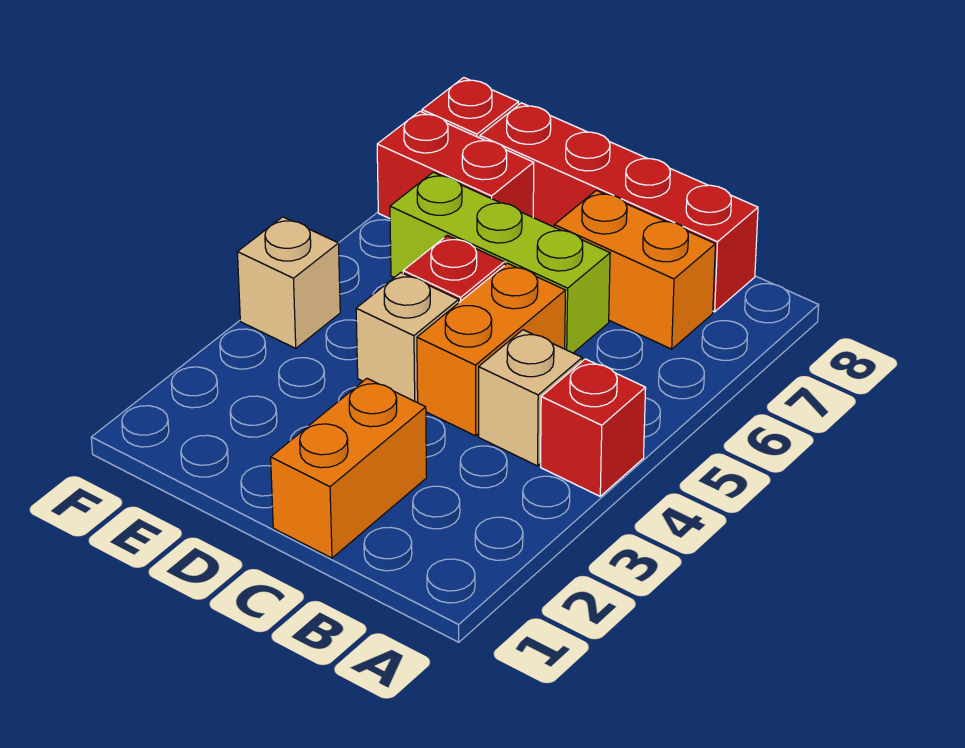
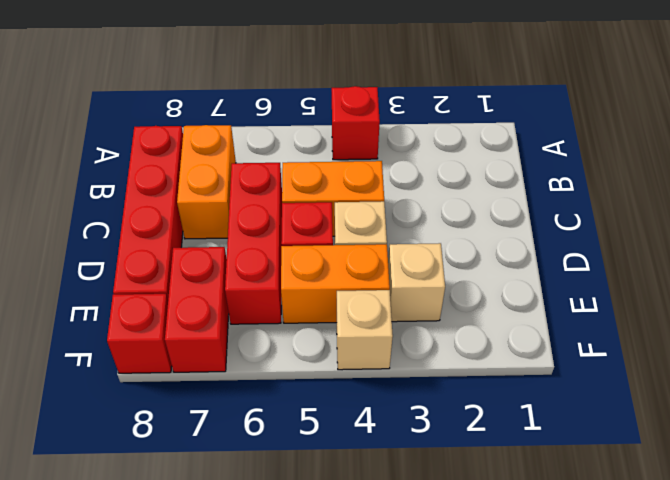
tan 1x1 brick [479,330,582,466] -> tan 1x1 brick moved to [388,243,445,322]
orange 1x2 brick [271,378,427,558] -> orange 1x2 brick moved to [281,244,390,323]
lime 1x3 brick [390,172,610,353] -> red 1x3 brick [225,163,282,324]

